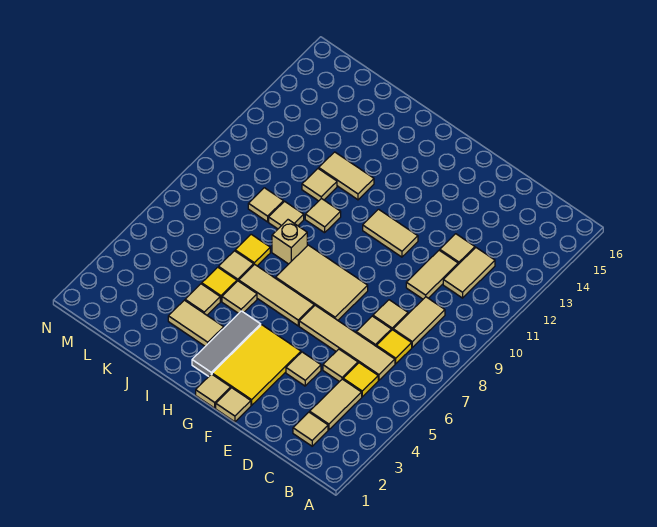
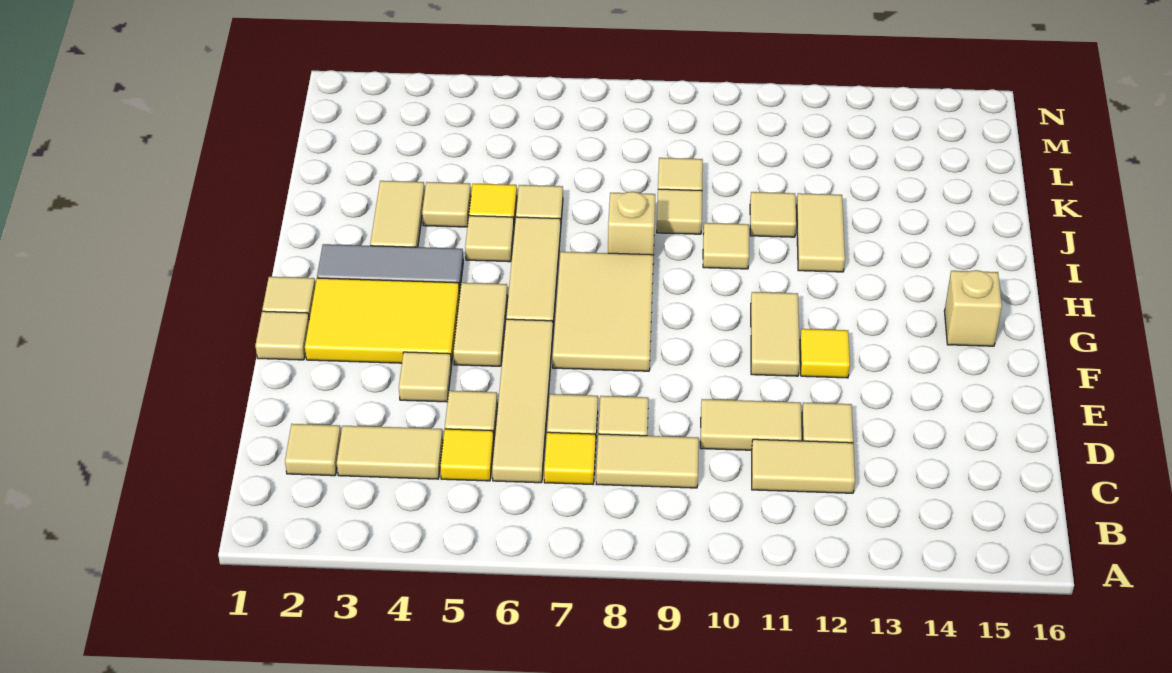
none -> tan 1x2 tile [453,283,508,366]
none -> tan 1x1 brick [944,270,1002,346]
yellow 1x1 tile [235,234,270,266] -> yellow 1x1 tile moved to [800,329,850,378]

